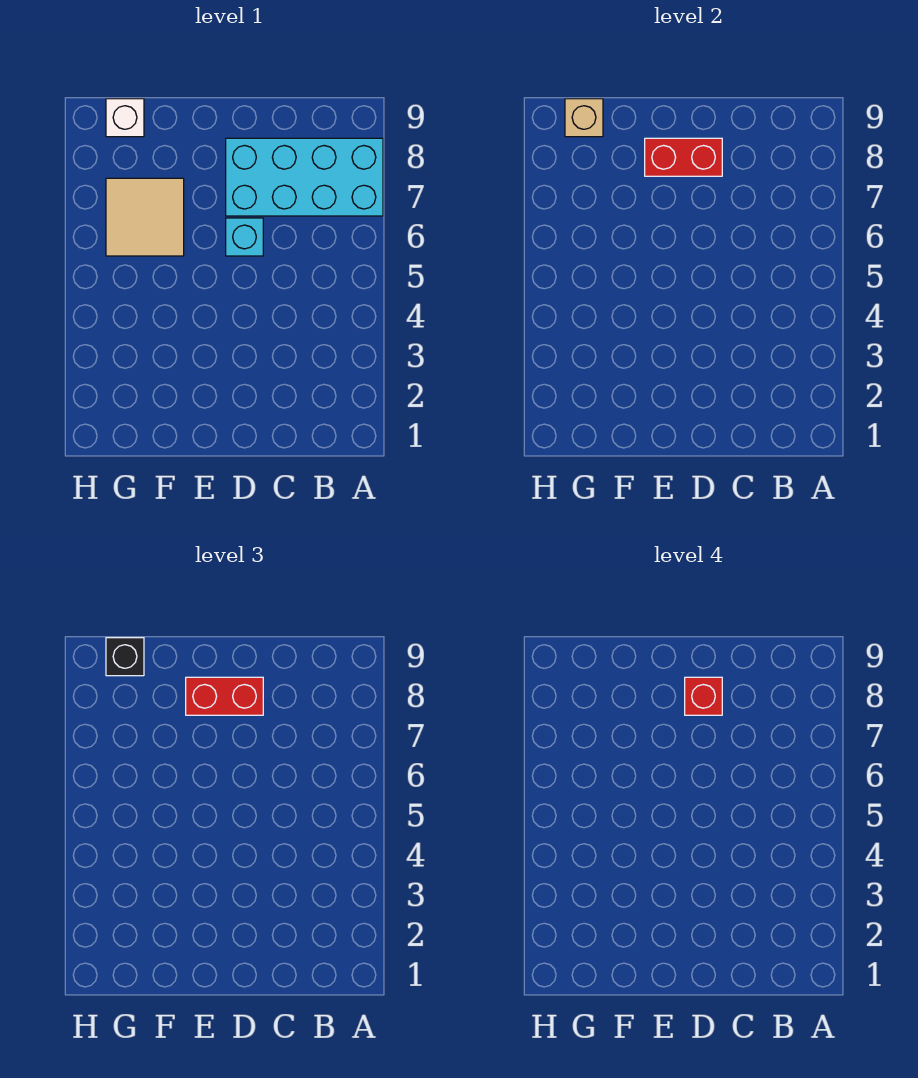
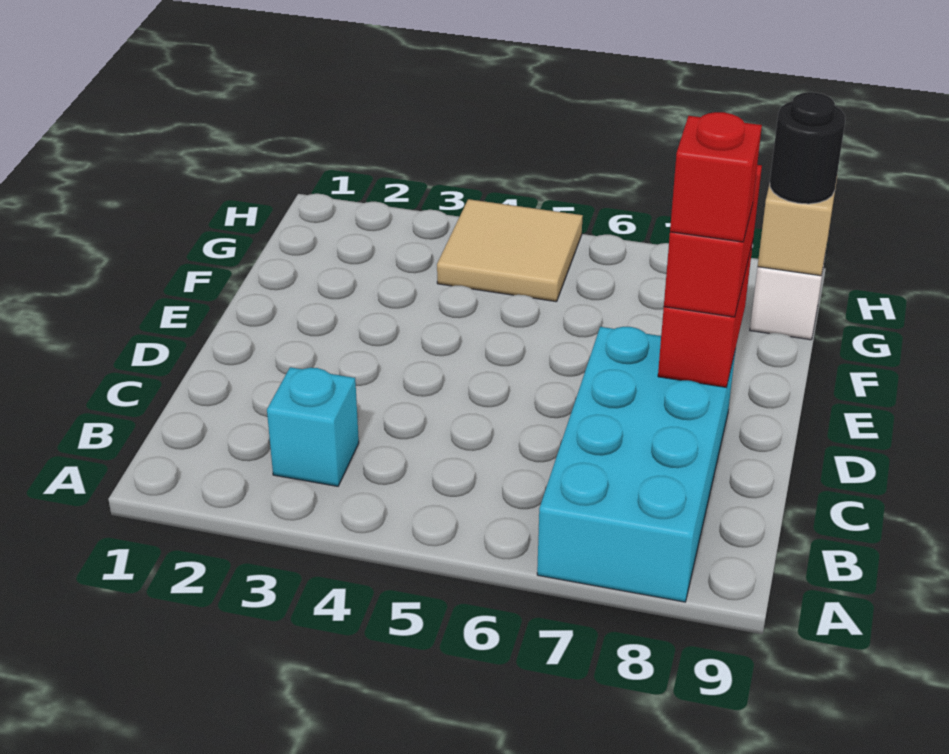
cyan 1x1 brick [226,218,263,256] -> cyan 1x1 brick moved to [267,367,359,486]
tan 2x2 tile [106,178,184,256] -> tan 2x2 tile moved to [437,199,583,302]
black 1x1 brick [106,638,144,676] -> black 1x1 round brick [770,92,845,204]

